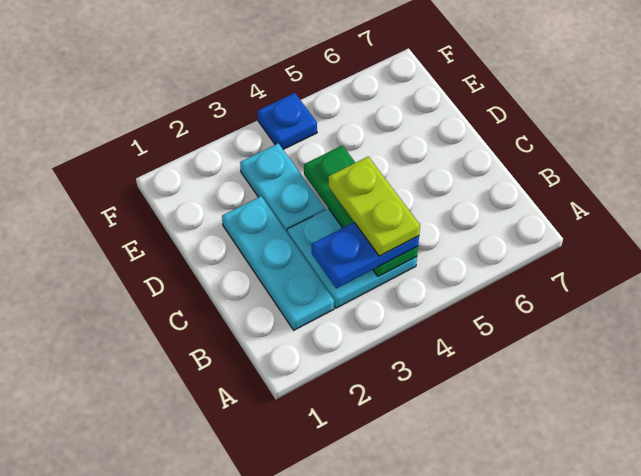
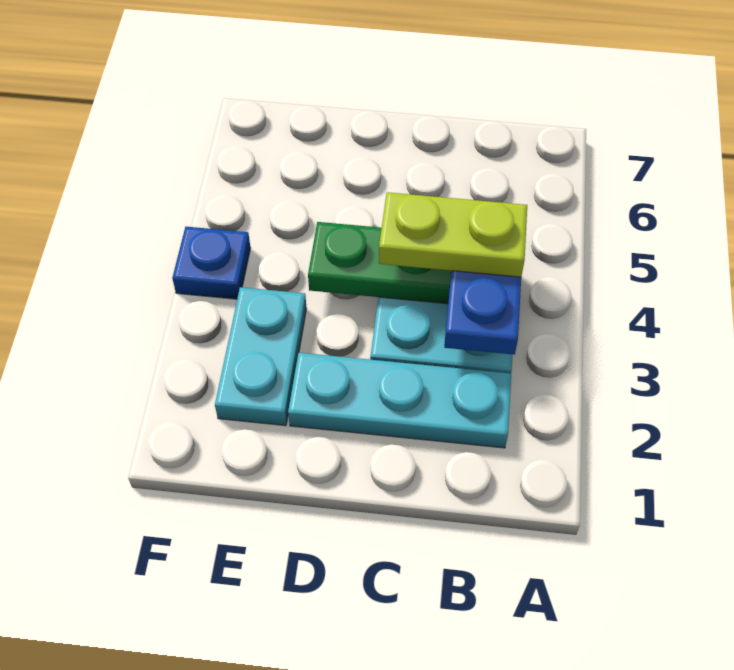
cyan 1x2 plate [240,143,325,232] -> cyan 1x2 plate turned to [215,287,307,426]

